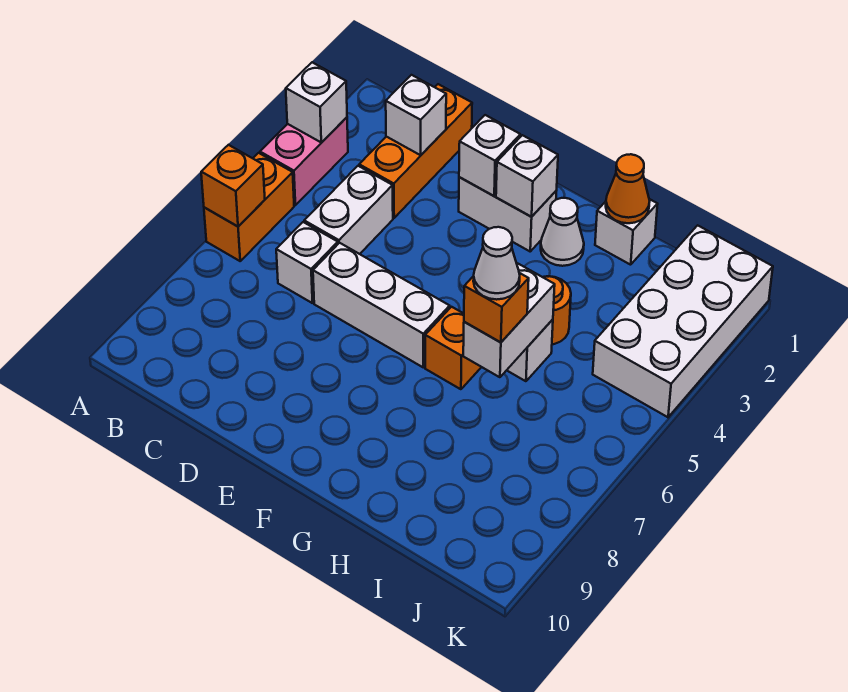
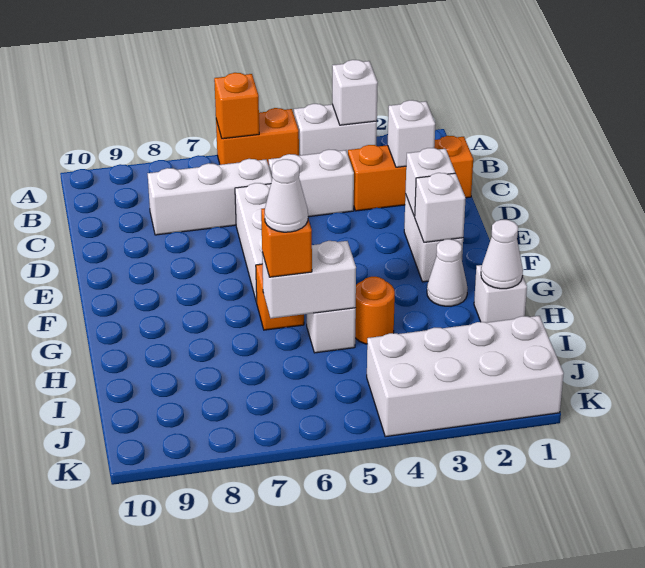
pink 1x2 brick [260,117,348,205] -> white 1x2 brick [294,104,377,156]
white 1x1 brick [276,222,338,303] -> white 1x3 brick [147,159,272,235]
orange 1x1 cone [606,154,650,223] -> white 1x1 cone [481,220,523,289]

